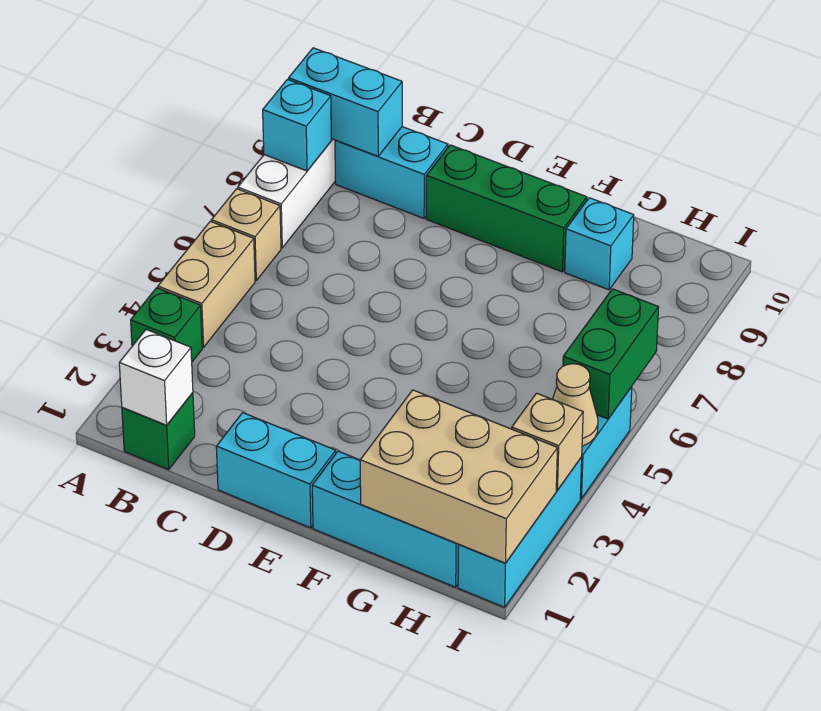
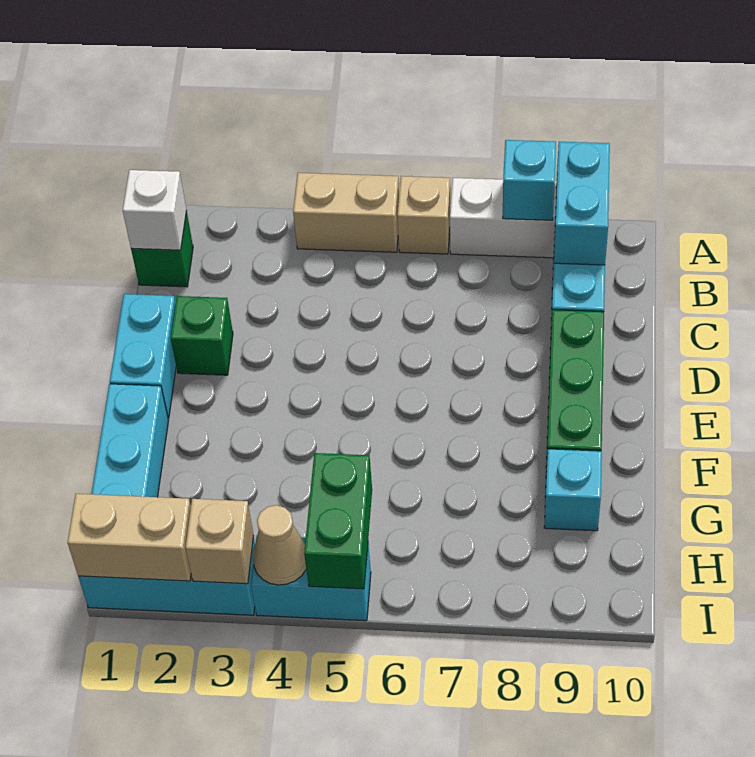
green 1x1 brick [131,288,202,362] -> green 1x1 brick moved to [171,296,233,375]
tan 2x3 brick [360,390,557,563] -> tan 1x2 brick [68,494,191,581]
green 1x2 brick [563,289,659,419] -> green 1x2 brick turned to [304,453,372,589]

